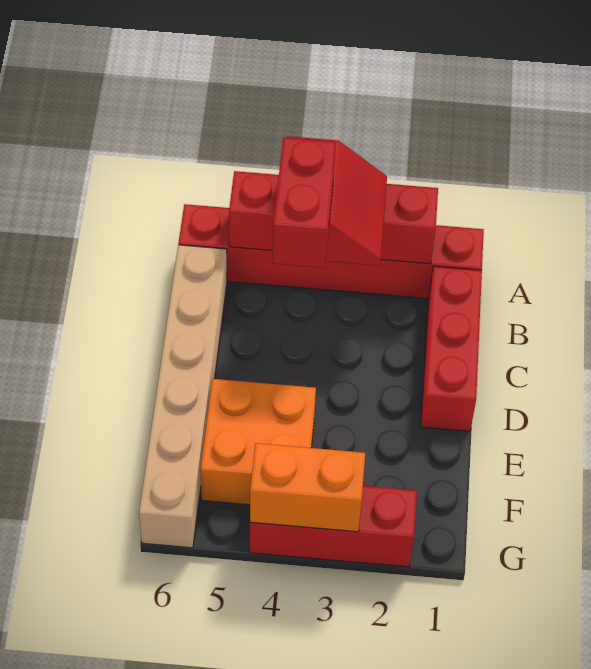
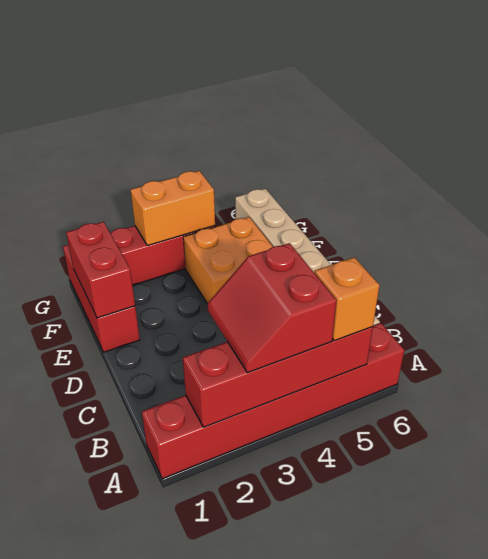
none -> orange 1x1 brick [315,257,380,341]
red 1x3 brick [421,266,482,431] -> red 1x3 brick moved to [63,245,140,352]
red 1x2 brick [272,138,336,268] -> red 1x2 brick moved to [66,222,135,318]

